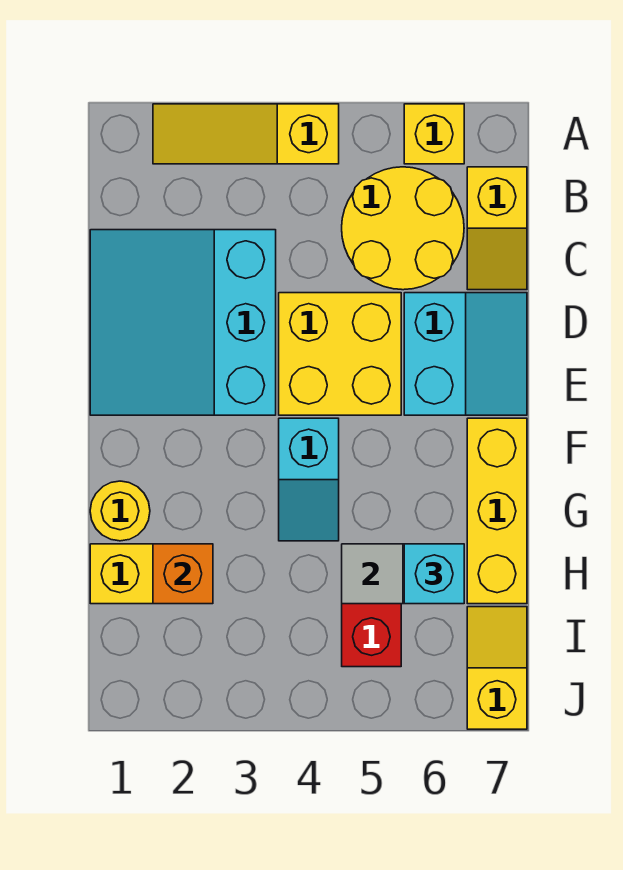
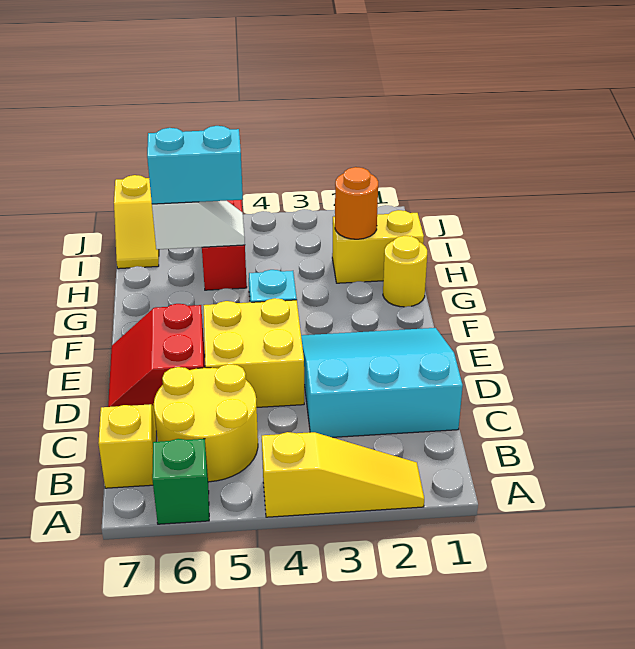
yellow 1x1 brick [404,104,464,164] -> green 1x1 brick [152,439,209,524]
cyan 3x3 slope [90,230,276,415] -> cyan 3x3 slope turned to [301,328,463,437]
cyan 2x2 slope [404,293,527,415] -> red 2x2 slope [108,304,205,407]
yellow 1x3 brick [467,418,527,604] -> none
orange 1x1 brick [153,544,213,604] -> orange 1x1 round brick [335,167,378,239]
cyan 1x1 brick [404,544,464,604] -> cyan 1x2 brick [147,126,243,204]

